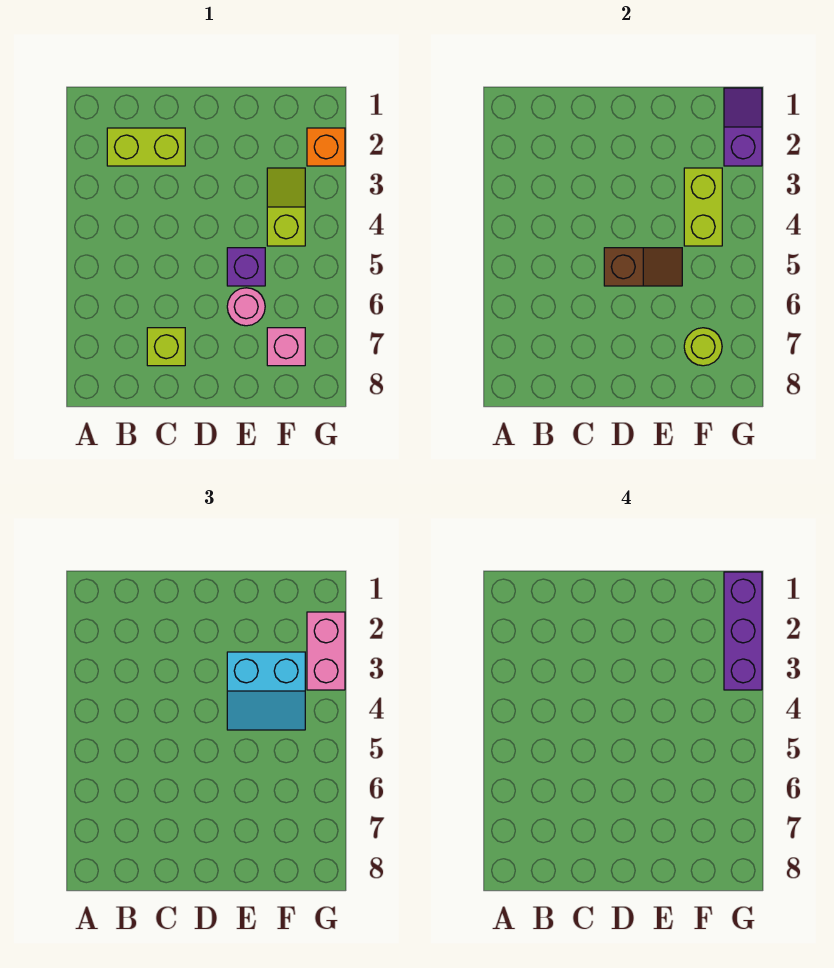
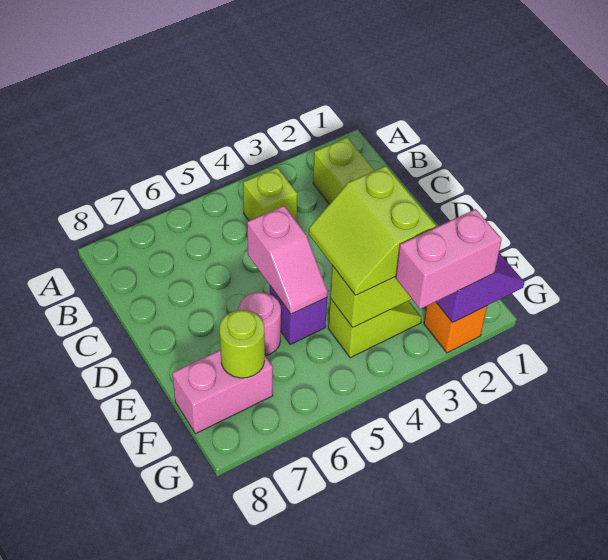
lime 1x1 brick [147,328,185,366] -> lime 1x1 brick moved to [243,168,297,222]
brown 1x2 slope [604,248,682,286] -> pink 1x2 slope [247,206,328,314]
cyan 2x2 slope [227,652,305,730] -> lime 2x2 slope [309,166,436,295]
pink 1x1 brick [267,328,305,366] -> pink 1x2 brick [172,350,273,434]
purple 1x3 brick [724,572,762,690] -> none

